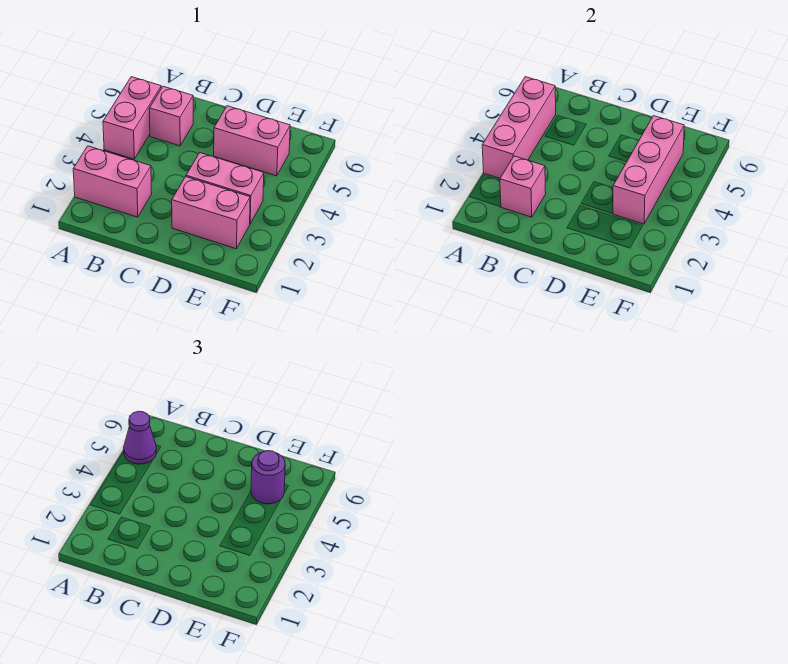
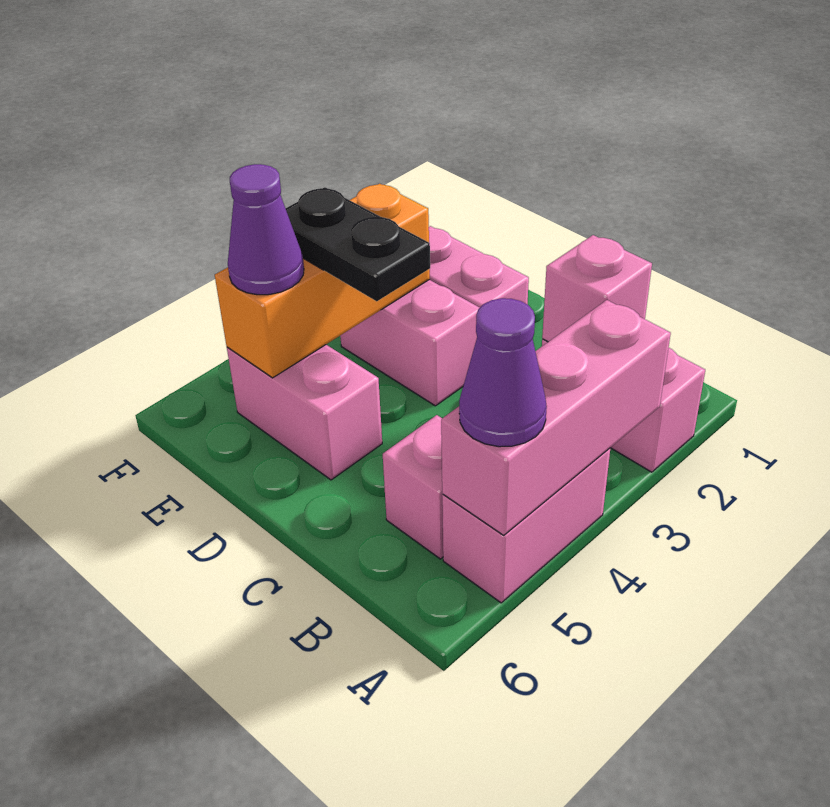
none -> black 1x2 plate [285,187,430,301]
pink 1x3 brick [613,116,684,224] -> orange 1x3 brick [215,184,430,378]
purple 1x1 round brick [251,451,285,504] -> purple 1x1 cone [228,164,304,295]

